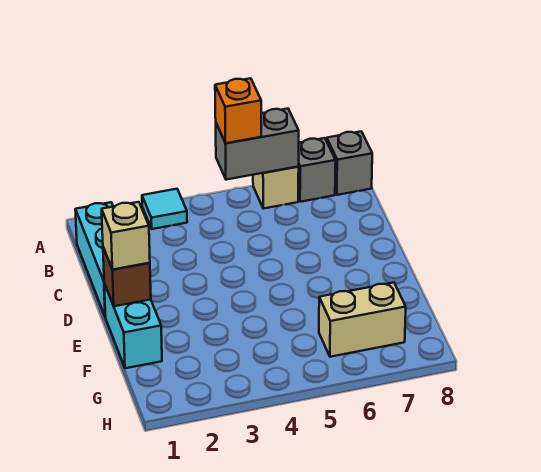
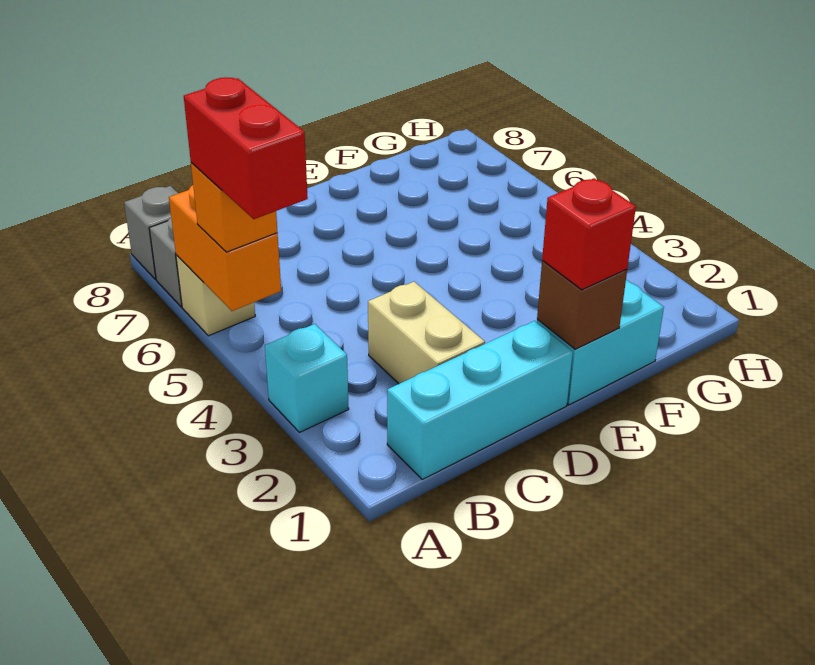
cyan 1x1 tile [142,189,187,229] -> cyan 1x1 brick [265,324,349,432]
none -> red 1x2 brick [184,77,308,219]
grey 1x2 brick [216,109,299,180] -> orange 1x2 brick [169,185,281,311]
tan 1x1 brick [102,202,150,270] -> red 1x1 brick [542,178,636,290]
tan 1x2 brick [319,283,406,357] -> tan 1x2 brick moved to [368,282,485,384]

